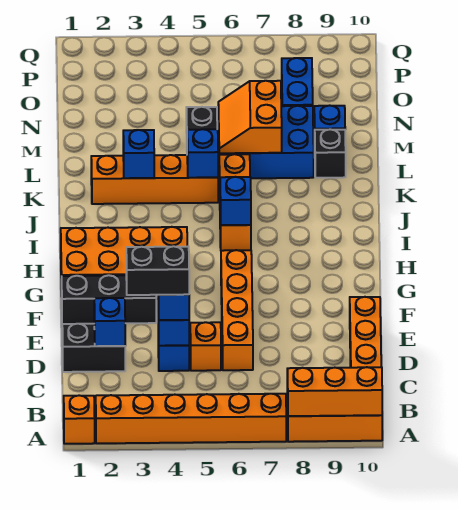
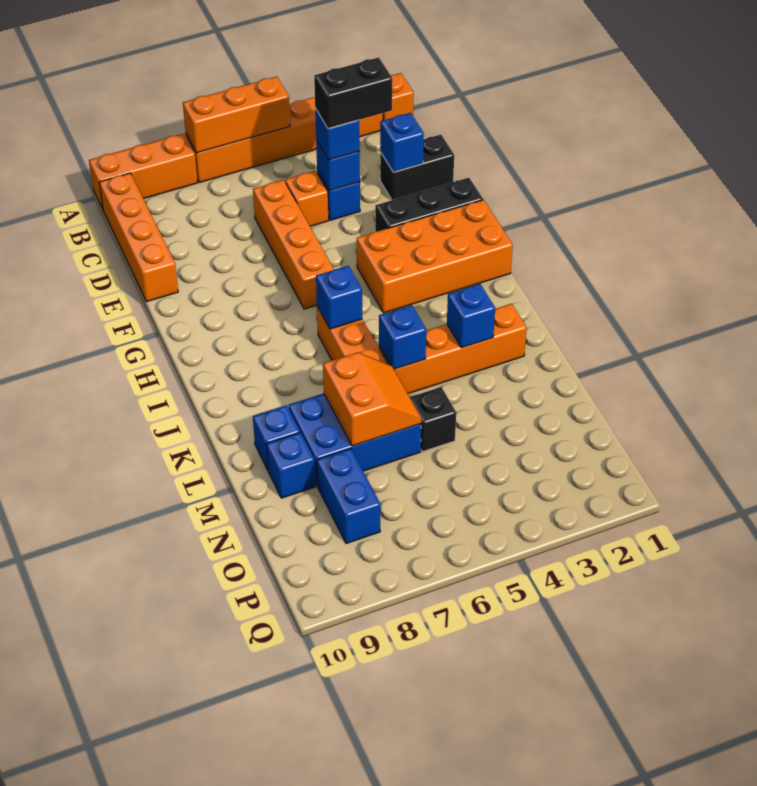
orange 1x3 brick [287,367,382,416] -> orange 1x3 brick moved to [183,77,290,153]
black 1x1 brick [315,129,346,178] -> blue 1x1 brick [253,405,300,470]

